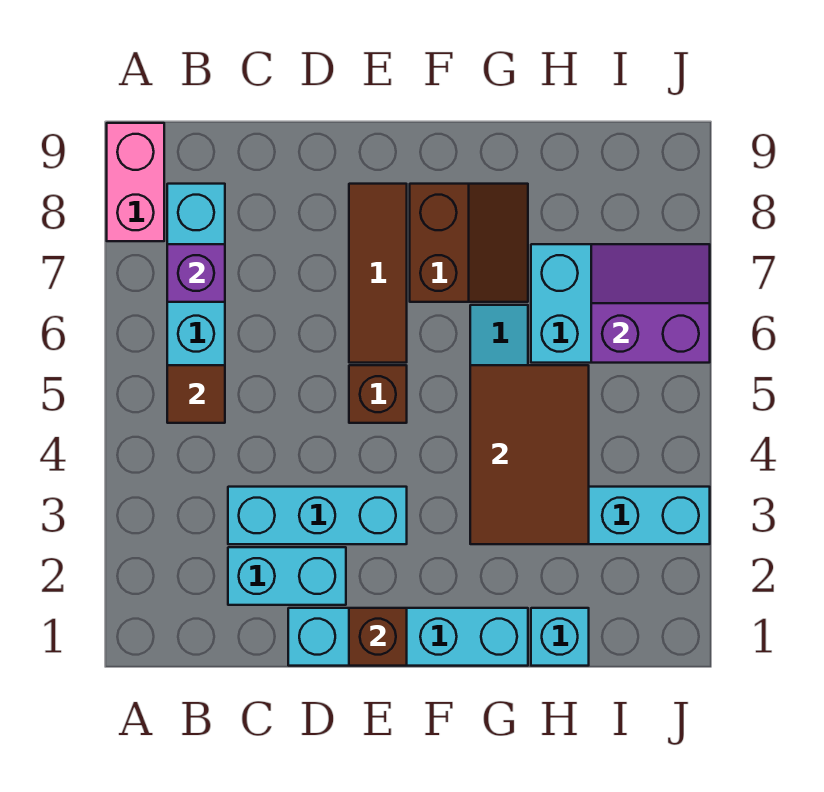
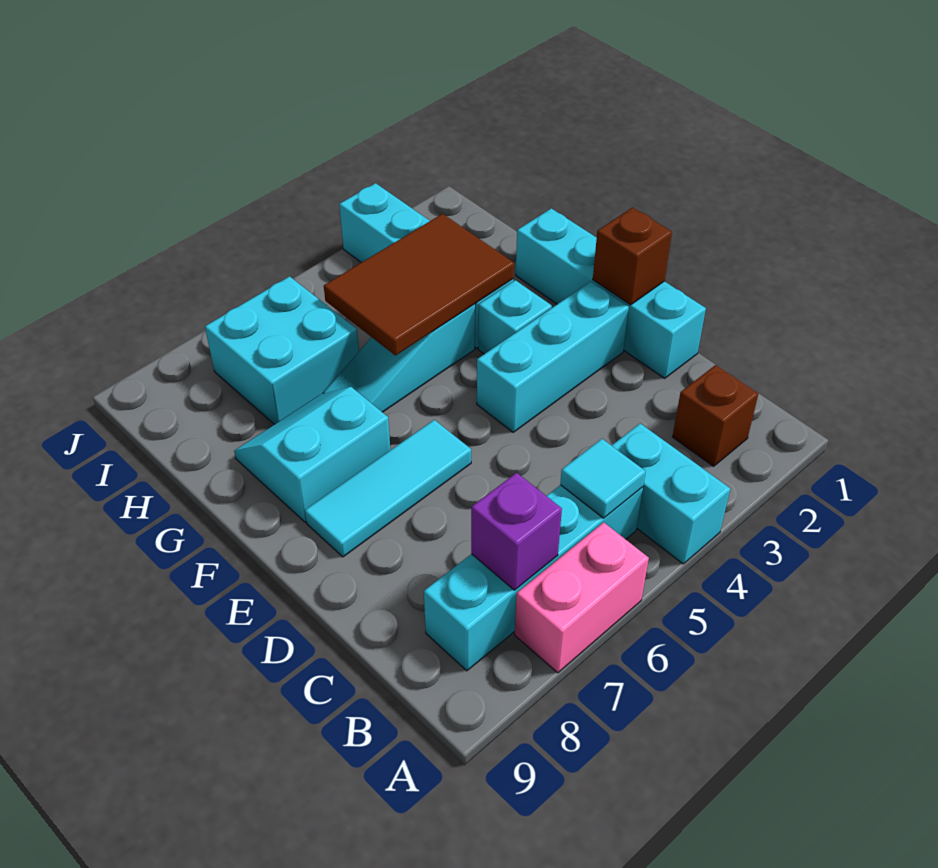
pink 1x2 brick [107,123,164,241] -> pink 1x2 brick moved to [515,522,649,673]
brown 1x1 tile [167,365,225,423] -> cyan 1x1 tile [560,439,646,518]
cyan 1x2 brick [228,547,346,605] -> cyan 1x2 brick moved to [611,424,730,564]
cyan 1x3 brick [228,487,407,544] -> cyan 1x3 brick turned to [477,282,629,432]
brown 1x1 brick [349,365,407,423] -> brown 1x1 brick moved to [673,365,758,466]
brown 1x3 tile [349,184,407,363] -> cyan 1x3 tile [305,420,471,557]
brown 2x2 slope [410,184,528,302] -> cyan 2x2 slope [234,387,390,522]
cyan 1x1 brick [531,608,589,666] -> cyan 1x1 brick moved to [478,280,552,354]
purple 2x2 slope [591,244,710,363] -> none

